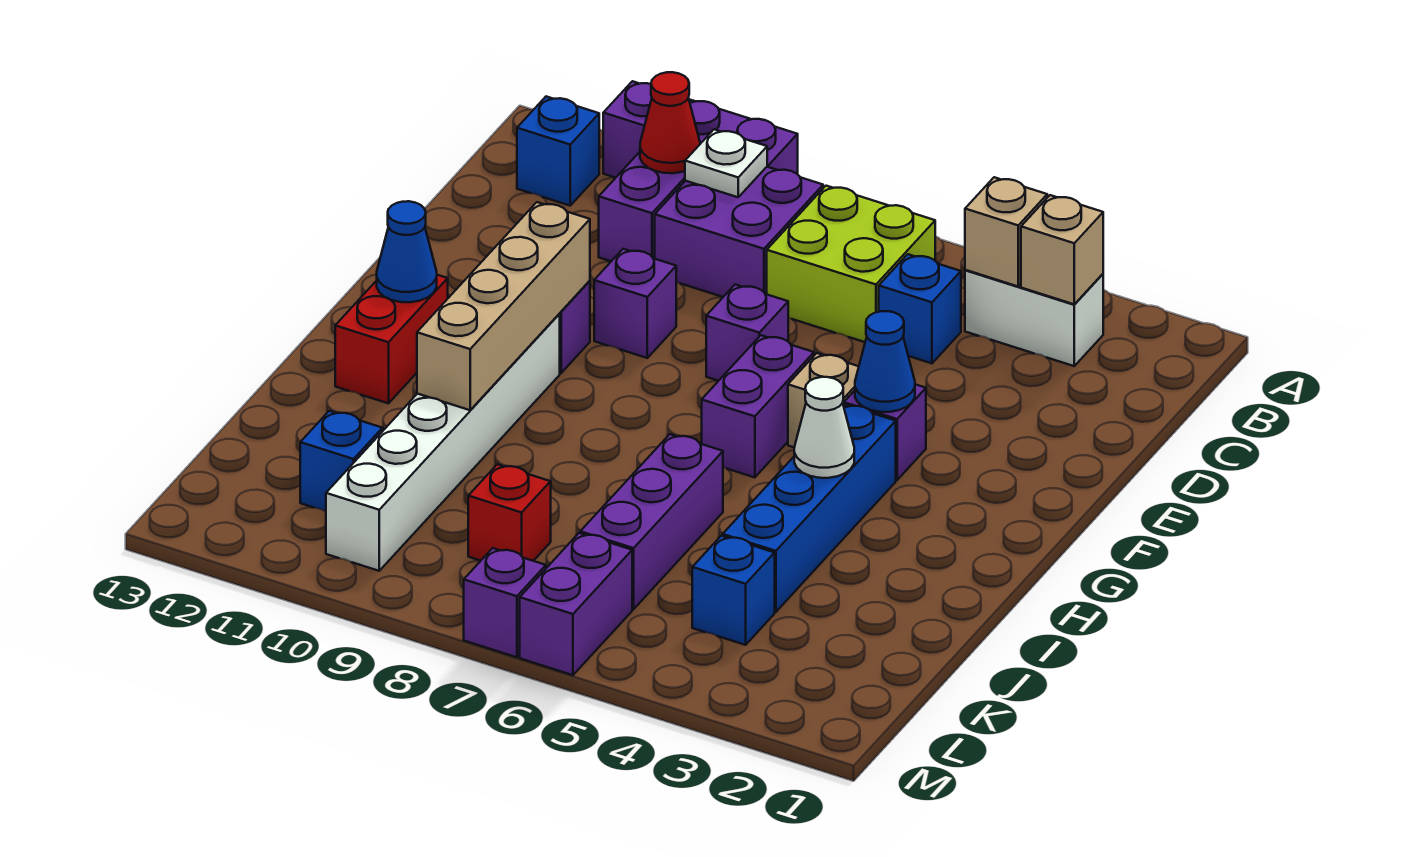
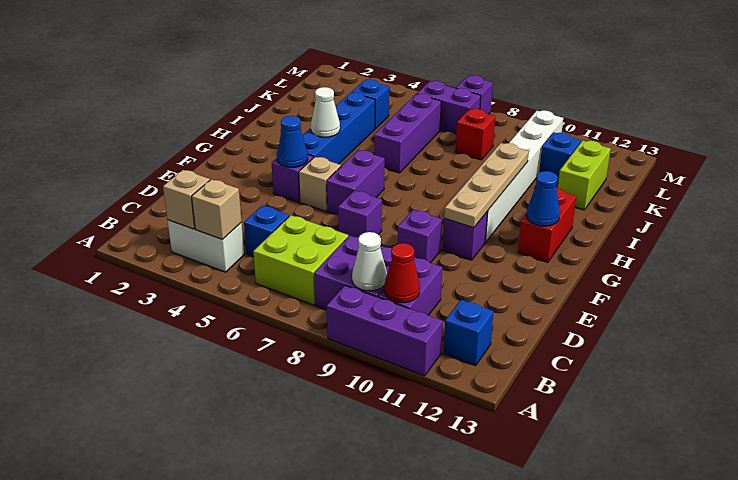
white 1x1 plate [685,129,767,197] -> white 1x1 cone [352,232,387,291]
tan 1x4 brick [417,202,590,410] -> tan 1x4 plate [444,143,529,228]
none -> lime 1x2 brick [558,141,611,210]
purple 1x2 brick [520,533,632,675] -> purple 1x2 brick turned to [417,81,481,135]

